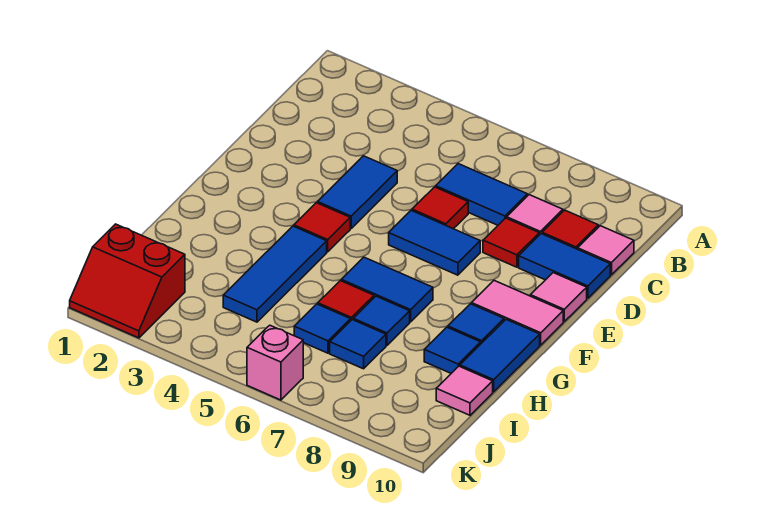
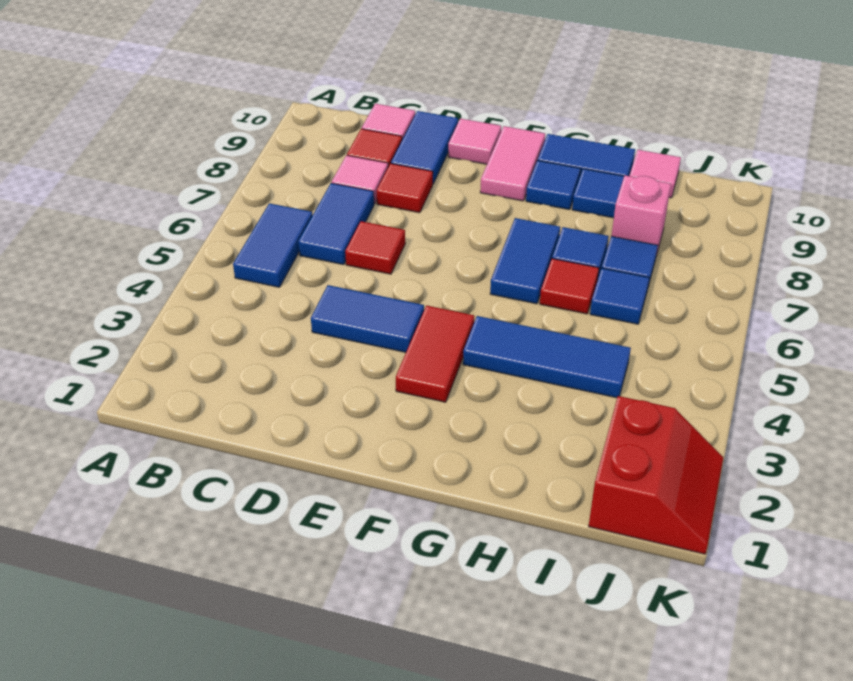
blue 1x2 tile [389,211,480,275] -> blue 1x2 tile moved to [233,203,313,287]
red 1x1 tile [294,203,350,252] -> red 1x2 tile [396,306,474,402]
pink 1x1 brick [247,325,303,400] -> pink 1x1 brick moved to [611,175,671,256]

